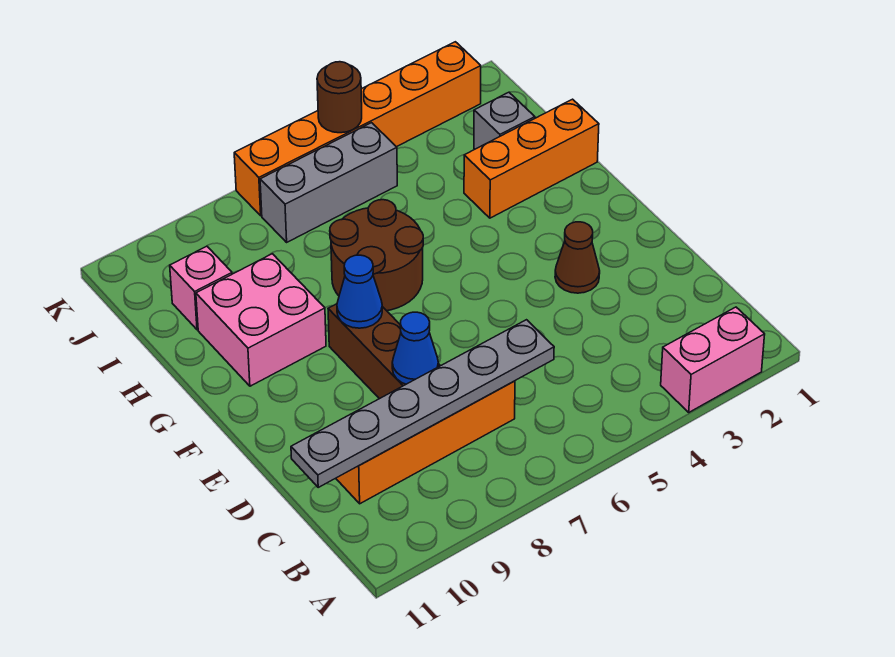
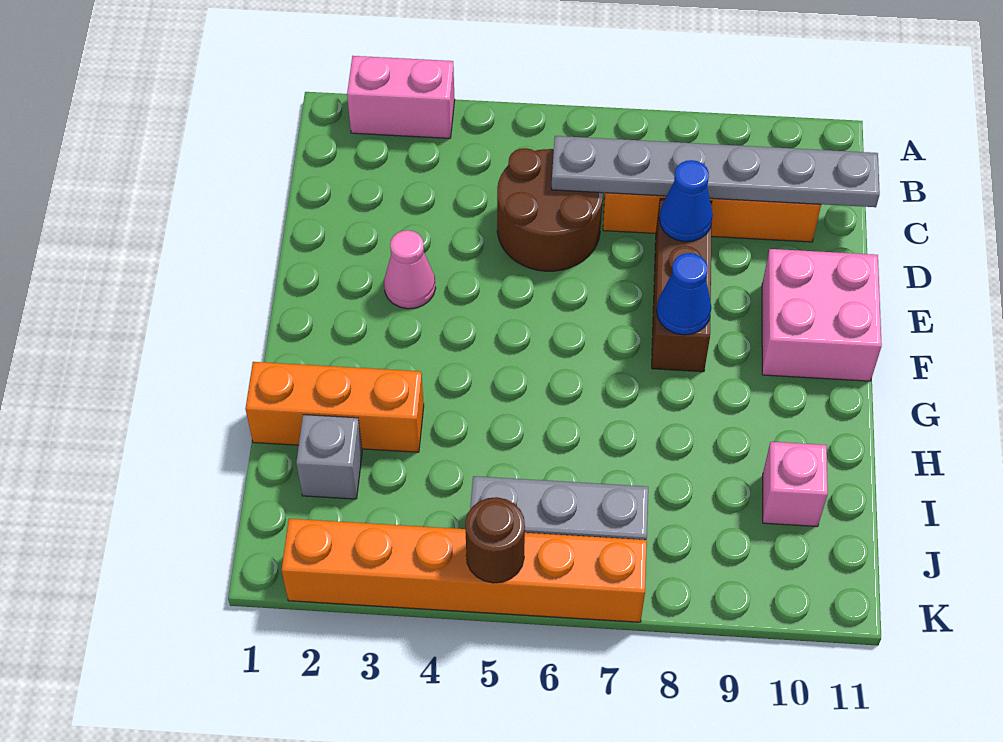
brown 1x1 cone [555,222,600,293] -> pink 1x1 cone [384,230,436,309]
brown 2x2 round brick [330,200,423,311] -> brown 2x2 round brick moved to [497,148,603,271]
pink 2x2 brick [196,254,326,386] -> pink 2x2 brick moved to [762,249,882,381]

